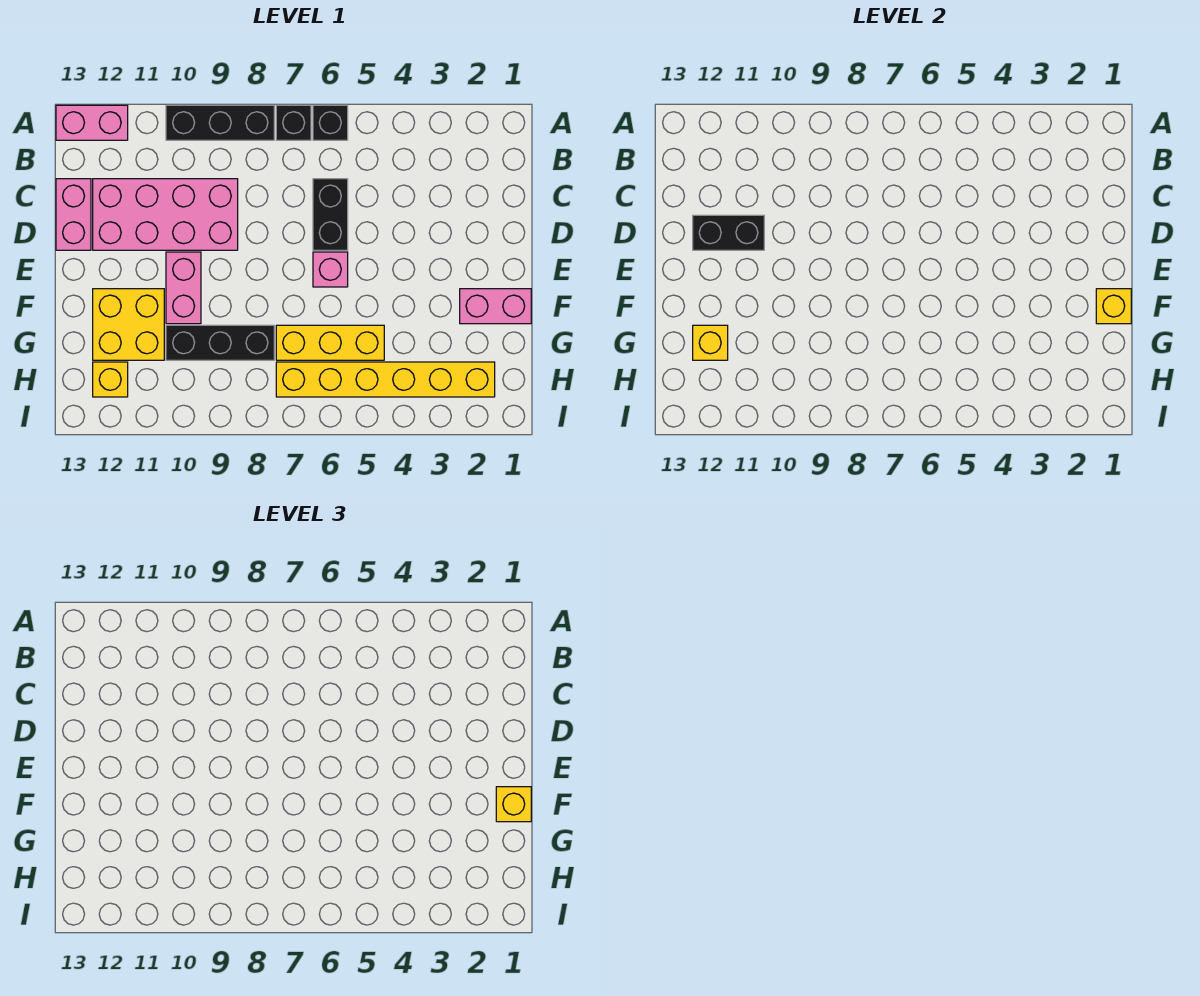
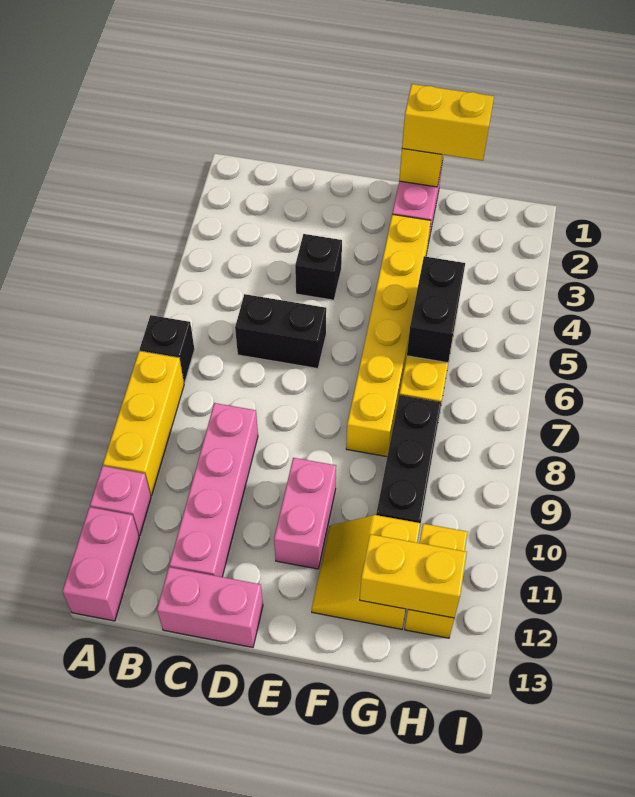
black 1x1 brick [313,105,348,140] -> black 1x1 brick moved to [295,234,342,300]
black 1x3 brick [166,105,274,140] -> yellow 1x3 brick [103,351,184,496]
pink 2x4 brick [93,179,238,250] -> pink 1x4 brick [169,403,258,577]
black 1x2 brick [693,215,764,250] -> black 1x2 brick moved to [407,256,465,363]
pink 1x1 brick [313,252,348,287] -> pink 1x1 brick moved to [90,466,151,536]
pink 1x2 brick [166,252,201,324] -> pink 1x2 brick turned to [274,458,336,569]
yellow 1x1 brick [496,787,531,822] -> yellow 1x2 brick [402,84,494,161]
yellow 2x2 brick [93,289,164,360] -> yellow 2x2 slope [312,515,421,629]
yellow 1x1 brick [693,325,728,360] -> yellow 1x2 brick [360,534,467,618]
yellow 1x6 brick [276,362,495,397] -> yellow 1x6 brick moved to [346,214,431,457]
yellow 1x1 brick [93,362,128,397] -> yellow 1x2 brick [405,524,468,638]

